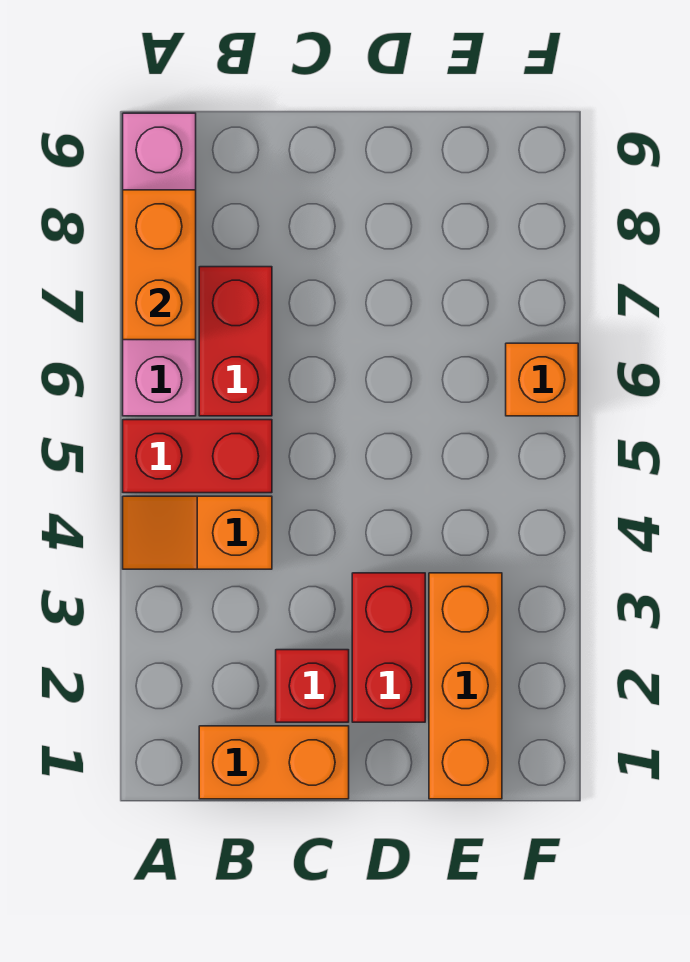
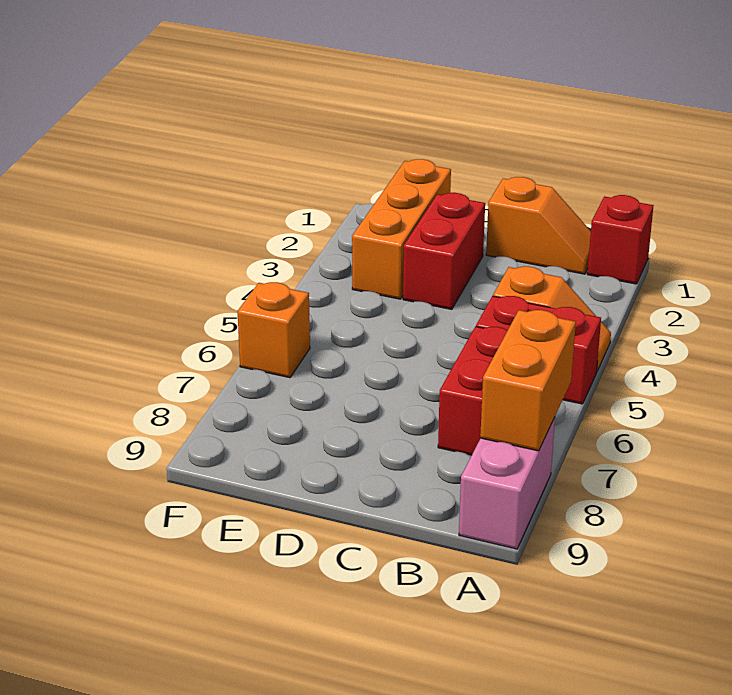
pink 1x4 brick [123,113,196,416] -> pink 1x2 brick [459,417,555,549]
orange 1x2 brick [199,726,349,799] -> orange 1x2 slope [486,177,591,274]
red 1x1 brick [276,650,349,722] -> red 1x1 brick moved to [587,195,653,284]

